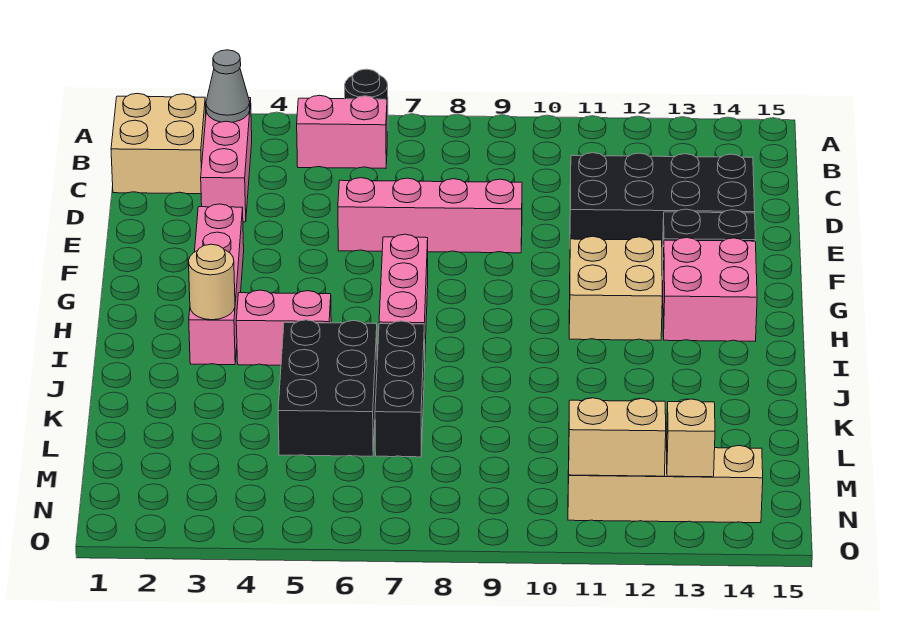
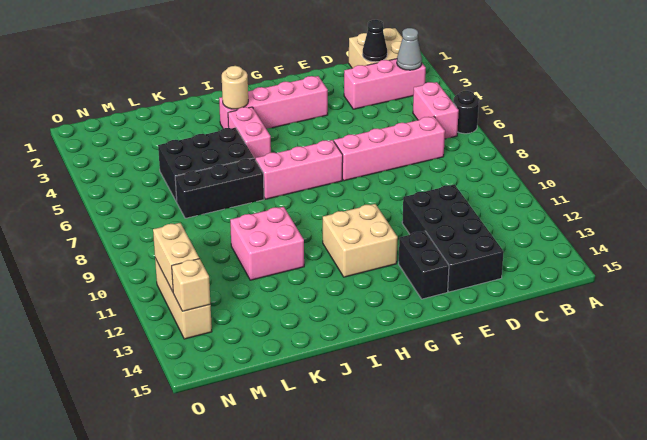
none -> black 1x1 cone [362,20,387,62]
pink 1x4 brick [338,178,522,253] -> pink 1x4 brick turned to [334,117,445,181]
pink 2x2 brick [663,238,757,341] -> pink 2x2 brick moved to [230,207,304,280]
tan 1x4 brick [568,446,763,523] -> tan 1x3 brick [155,258,212,339]

